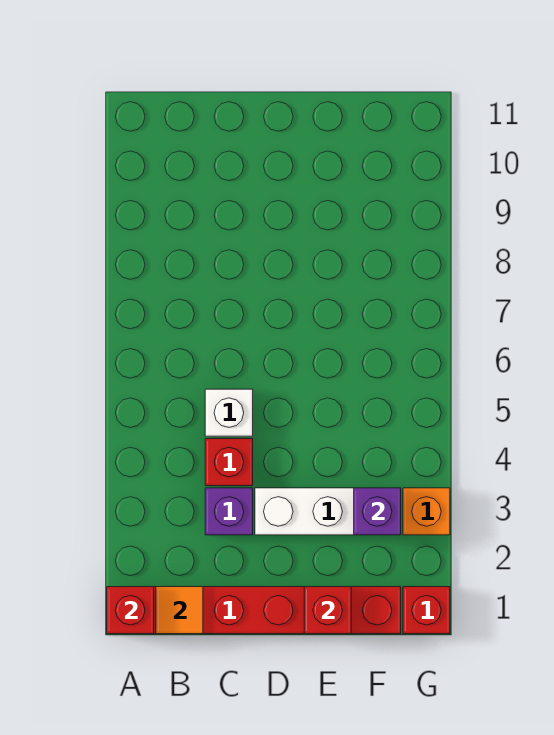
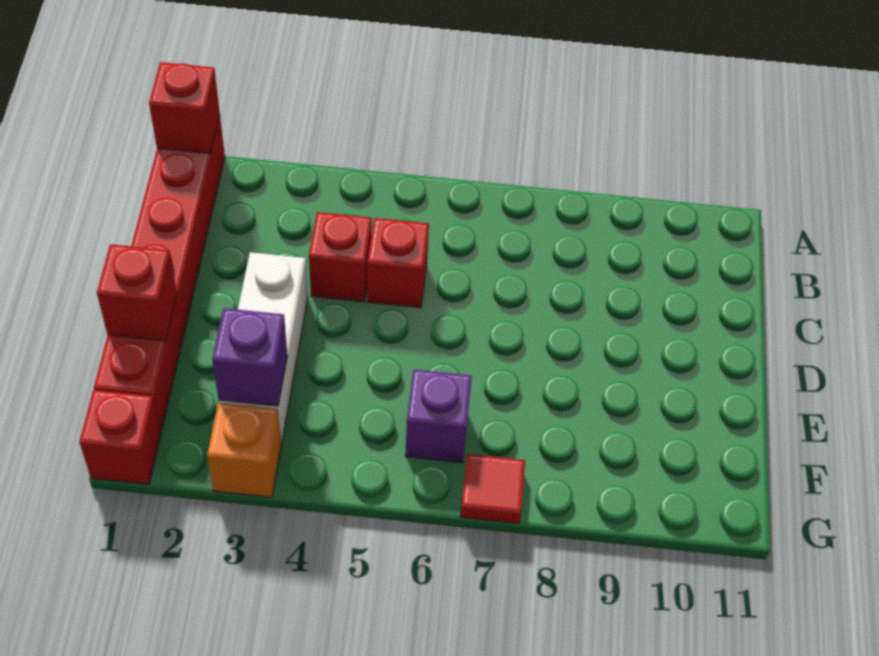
orange 1x1 tile [156,587,203,634] -> none
purple 1x1 brick [205,488,253,535] -> purple 1x1 brick moved to [405,370,472,463]
white 1x1 brick [205,389,253,436] -> red 1x1 brick [367,218,429,308]
none -> red 1x1 tile [460,454,525,523]

